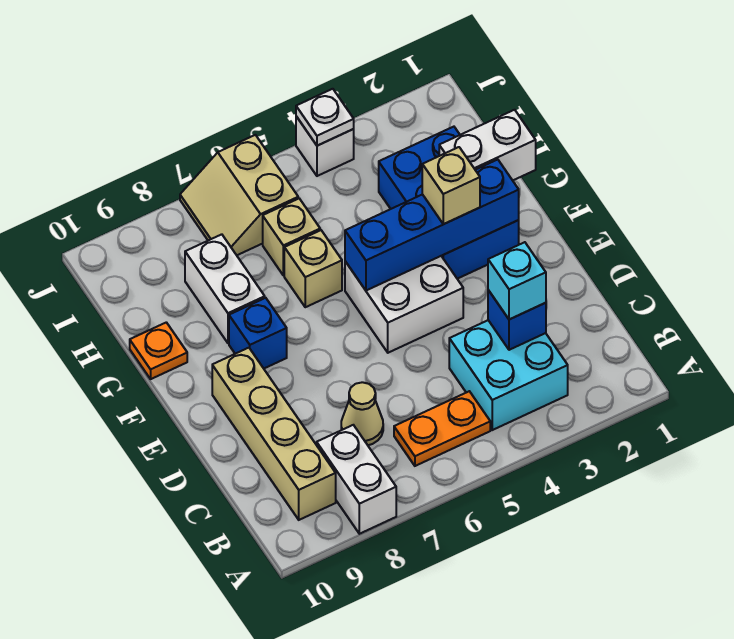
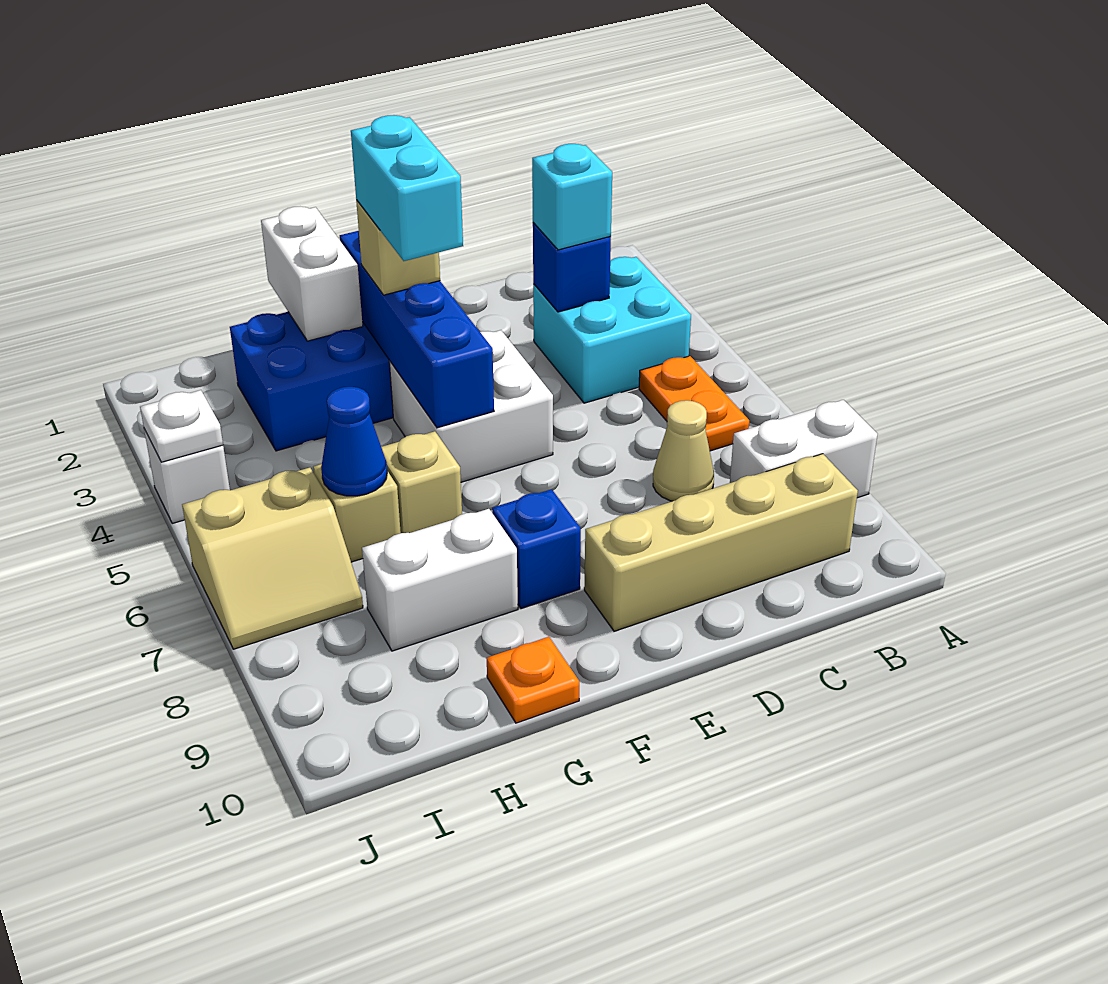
none -> cyan 1x2 brick [351,115,463,261]
none -> blue 1x1 cone [321,387,387,496]

